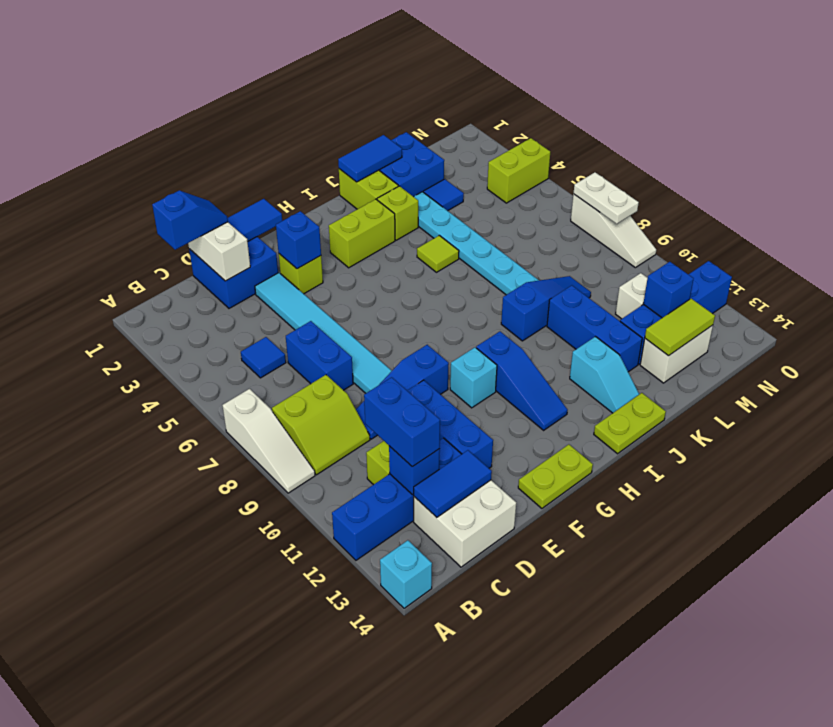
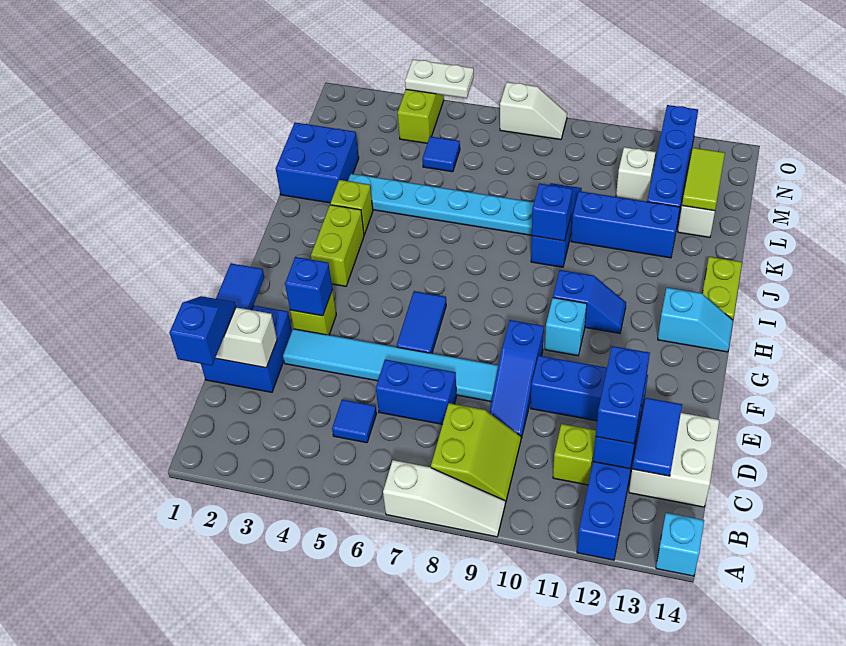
blue 1x2 brick [364,377,440,467] -> blue 1x2 brick turned to [596,346,650,444]
lime 1x2 plate [518,444,593,508] -> none
blue 1x3 slope [476,332,567,430] -> blue 1x2 slope [553,270,626,333]
lime 1x2 brick [339,169,398,209] -> none
blue 1x2 tile [338,135,402,182] -> blue 1x2 tile moved to [397,291,446,353]
lime 1x1 tile [417,235,459,272] -> none
cyan 1x2 slope [570,337,639,413] -> cyan 1x2 slope moved to [658,288,733,352]
blue 1x1 tile [423,179,464,211] -> blue 1x1 tile moved to [423,136,460,172]
blue 1x1 brick [643,262,694,318] -> blue 1x1 brick moved to [532,183,572,241]
white 1x3 slope [571,194,656,268] -> white 1x2 slope [500,82,567,140]
white 1x2 plate [574,172,639,224] -> white 1x2 plate moved to [405,60,474,98]

